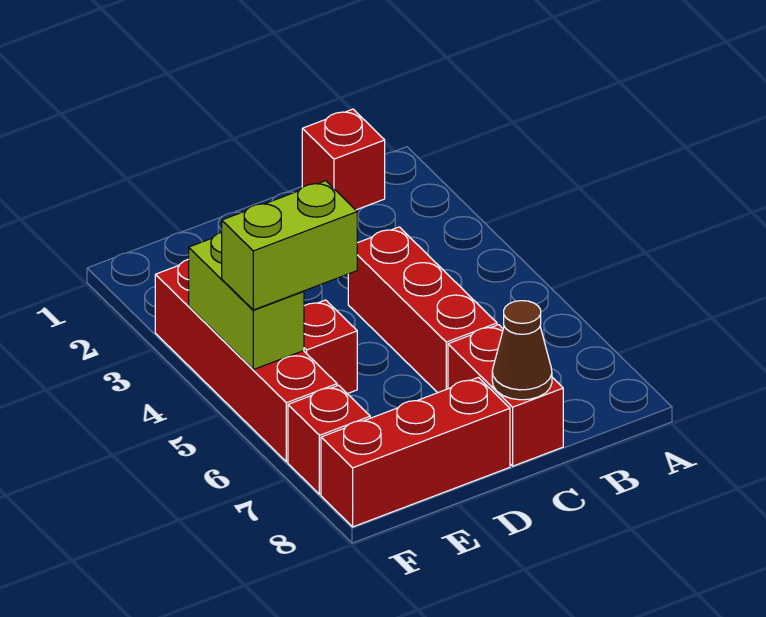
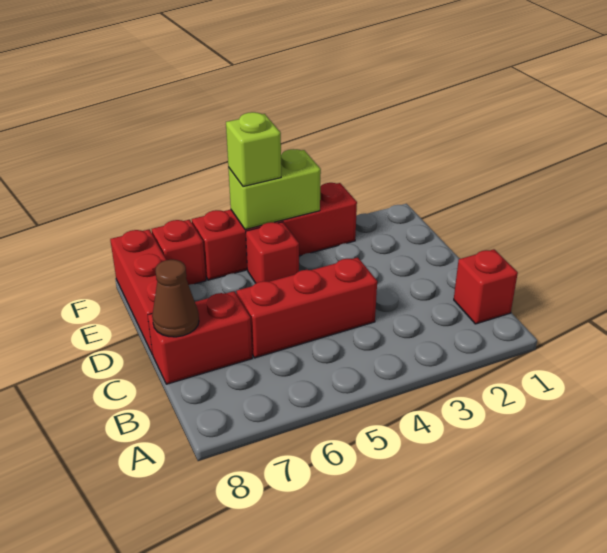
lime 1x2 brick [222,181,357,310] -> lime 1x1 brick [226,112,281,187]

